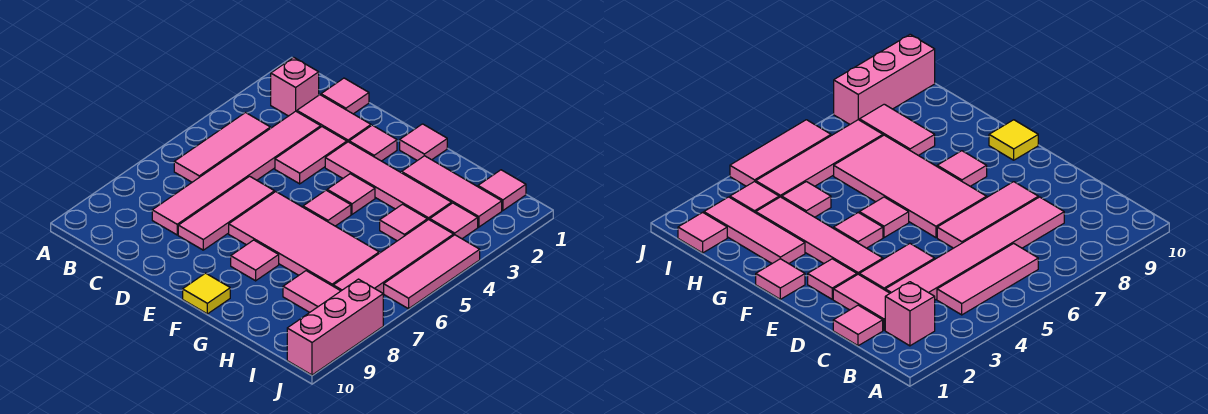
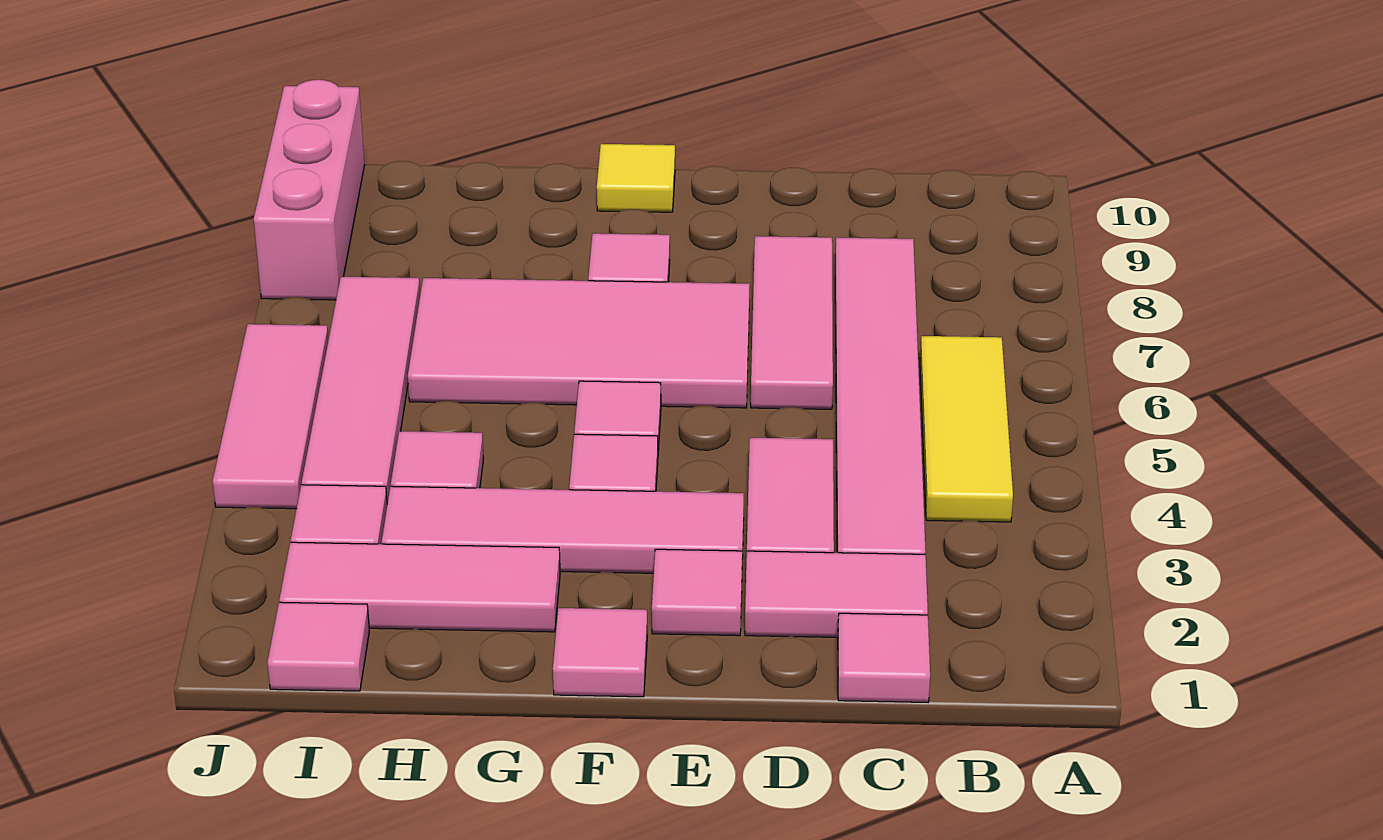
pink 1x1 brick [271,57,319,116] -> none
pink 1x3 tile [174,113,270,182] -> yellow 1x3 tile [920,336,1013,522]
pink 1x2 tile [283,271,340,312] -> none

